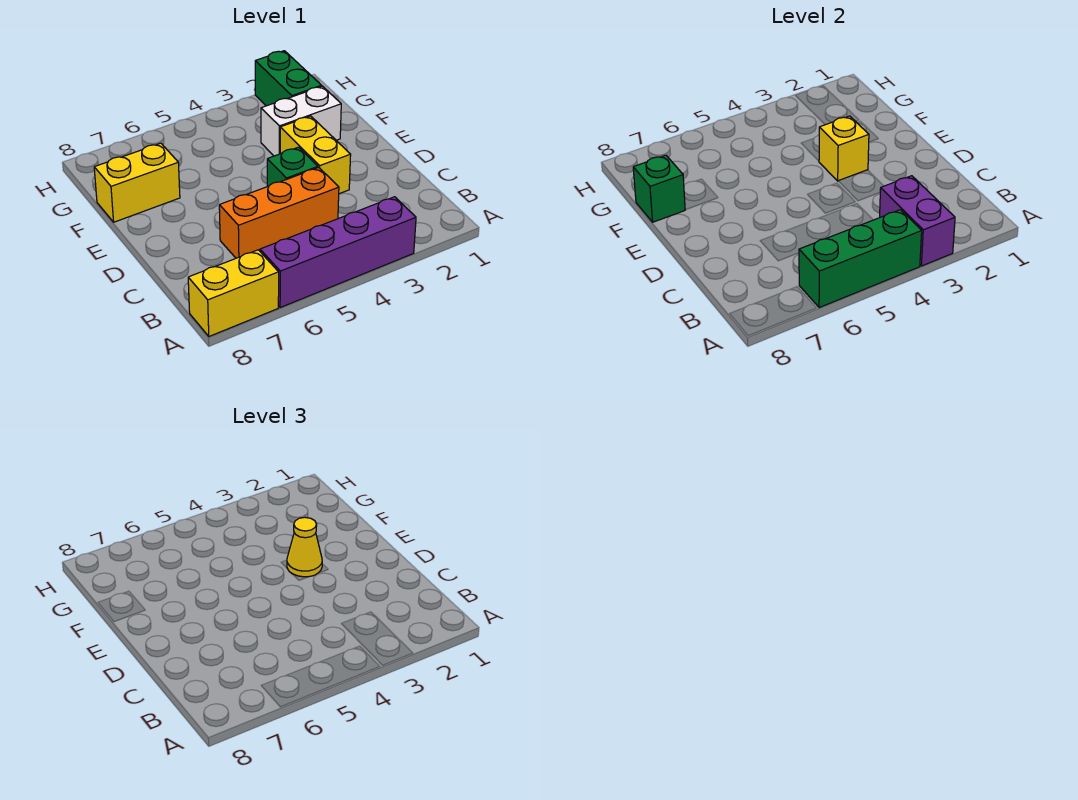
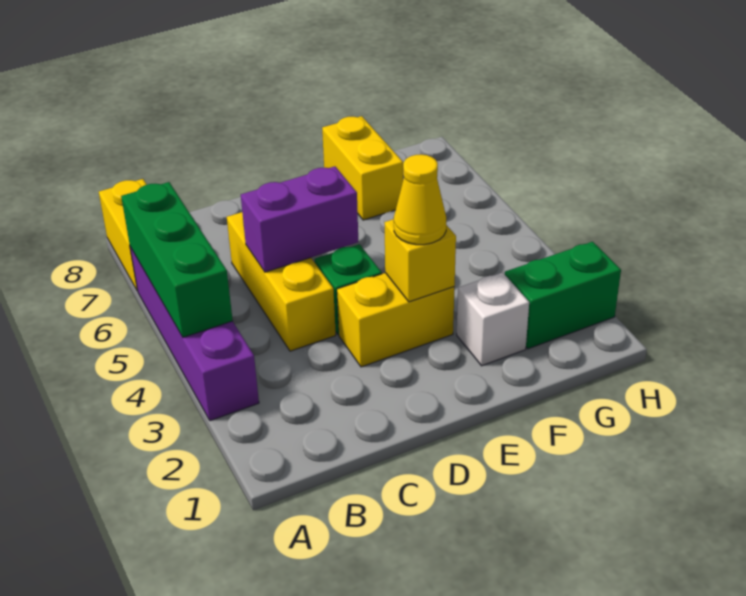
purple 1x2 brick [880,176,955,266] -> purple 1x2 brick moved to [241,166,358,272]
orange 1x3 brick [219,168,339,258] -> yellow 1x3 brick [227,212,336,351]
white 1x2 brick [261,86,341,156] -> white 1x1 brick [457,273,529,366]
green 1x1 brick [633,155,685,222] -> none

